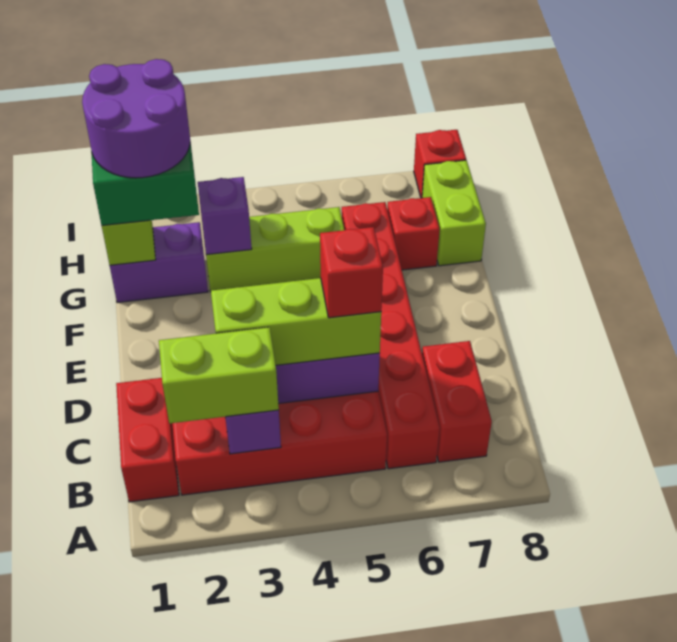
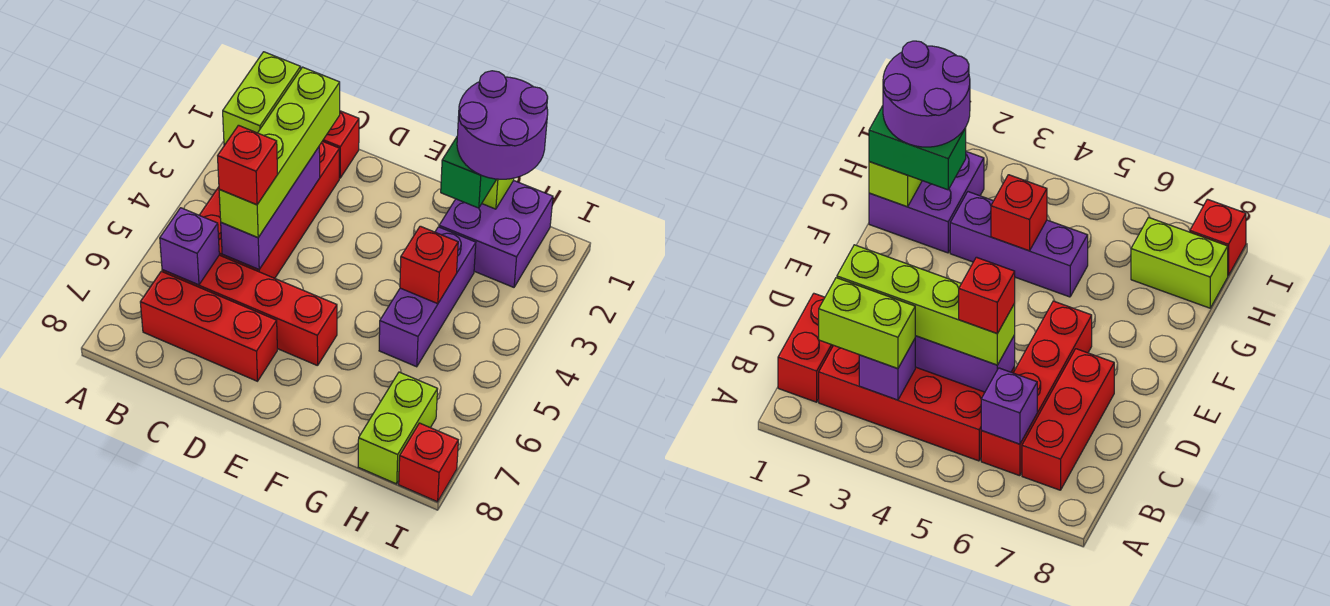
red 1x6 brick [342,202,440,469] -> red 1x4 brick [162,255,337,366]
red 1x2 brick [422,341,492,462] -> red 1x3 brick [140,271,277,381]
lime 1x3 brick [211,278,381,365] -> lime 1x4 brick [219,67,340,238]
purple 1x2 brick [110,222,208,303] -> purple 2x2 brick [439,181,553,287]
lime 1x3 brick [206,207,344,292] -> purple 1x3 brick [379,227,476,367]
purple 1x1 brick [198,177,252,255] -> purple 1x1 brick moved to [160,208,219,285]
red 1x1 brick [387,197,440,270] -> red 1x1 brick moved to [400,226,458,304]
lime 1x2 brick [422,160,486,266] -> lime 1x2 brick turned to [358,372,437,484]

